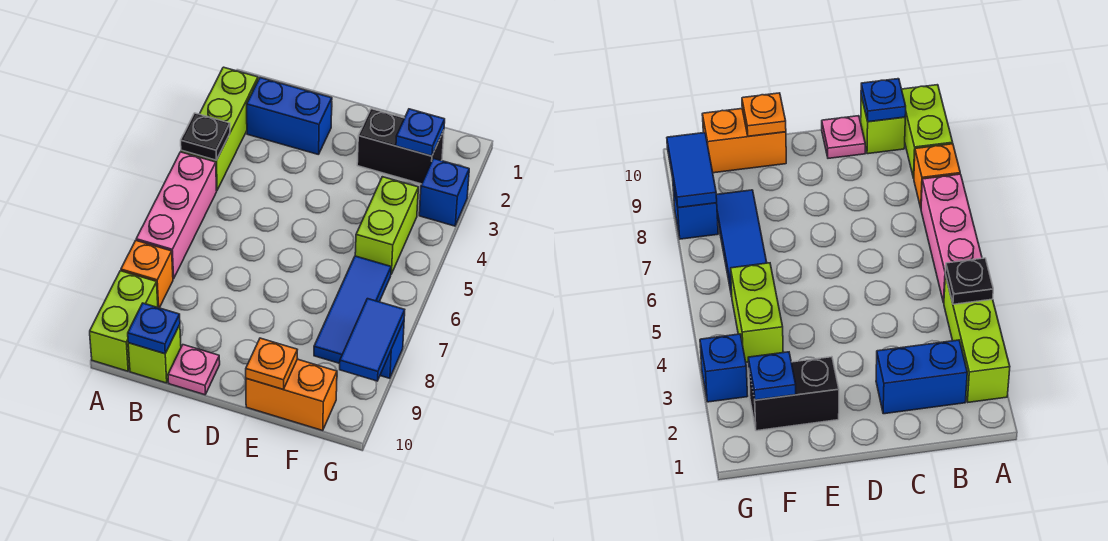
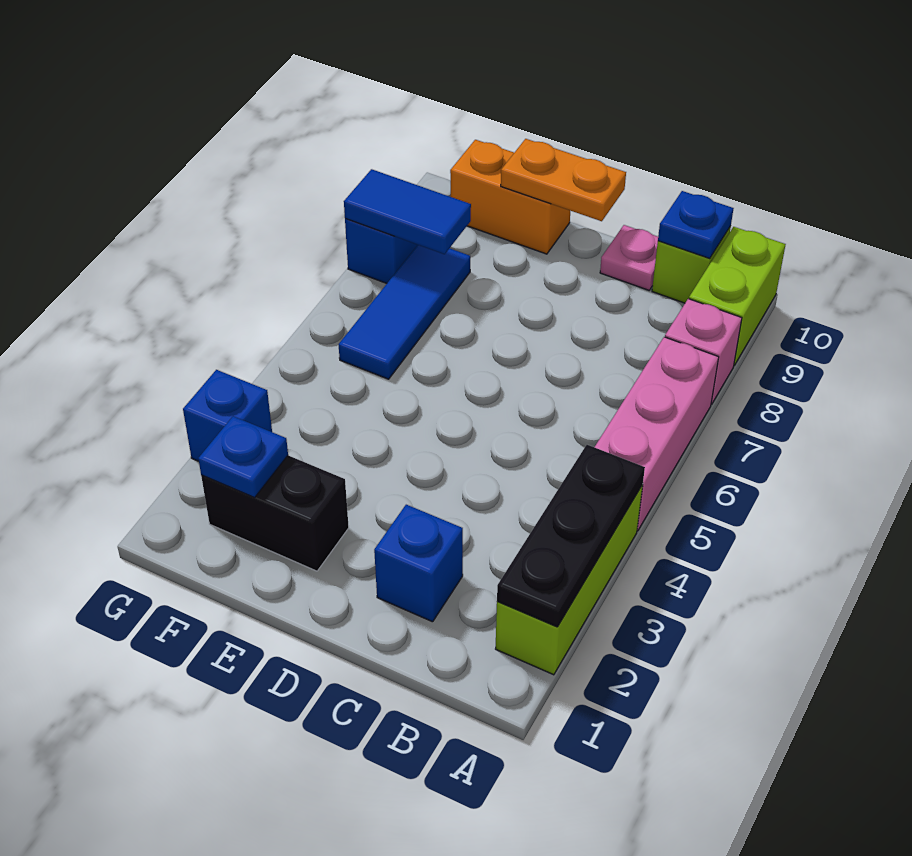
black 1x1 plate [181,113,230,160] -> black 1x3 plate [497,445,645,627]
orange 1x1 brick [121,241,173,308] -> pink 1x1 brick [665,299,742,404]
blue 1x2 brick [247,78,332,155] -> blue 1x1 brick [374,505,463,622]
orange 1x1 plate [246,338,297,389] -> orange 1x2 plate [501,139,626,221]
lime 1x2 brick [355,177,418,274] -> none
blue 1x2 tile [340,299,405,381] -> blue 1x2 tile turned to [344,169,471,254]

